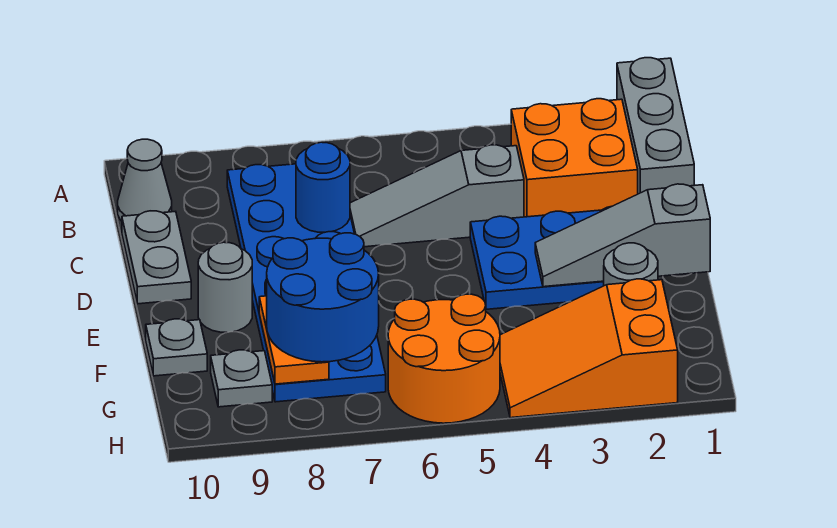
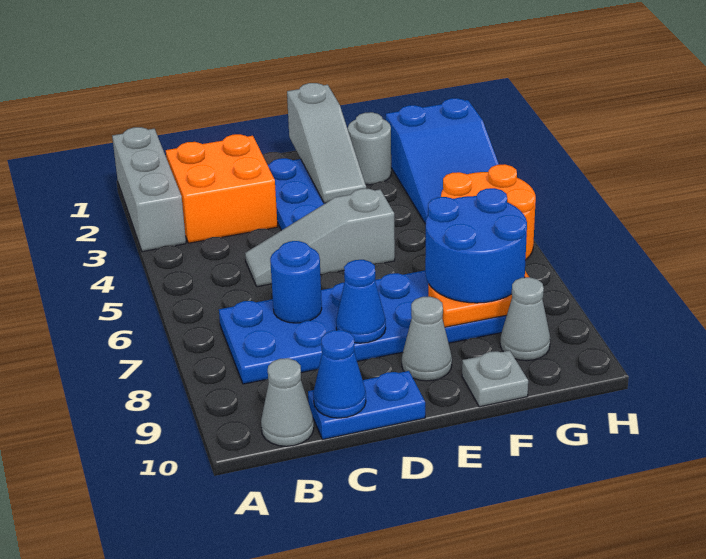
grey 1x3 brick [617,58,694,194] -> grey 1x3 brick turned to [112,127,186,251]
grey 1x3 slope [350,145,524,247] -> grey 1x3 slope turned to [245,189,395,287]
grey 1x2 plate [122,211,191,304] -> blue 1x2 plate [308,371,425,439]
none -> blue 1x1 cone [313,330,366,418]
none -> blue 1x1 cone [336,260,386,343]
grey 1x1 round brick [198,242,252,332] -> grey 1x1 cone [402,297,452,381]
orange 2x3 slope [500,279,678,418] -> blue 2x3 slope [386,98,499,224]
grey 1x1 plate [211,350,272,407] -> grey 1x1 cone [500,277,550,361]

